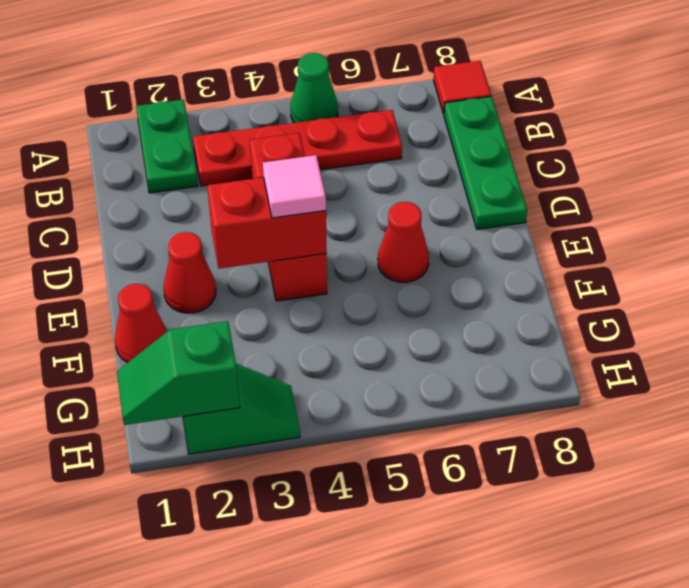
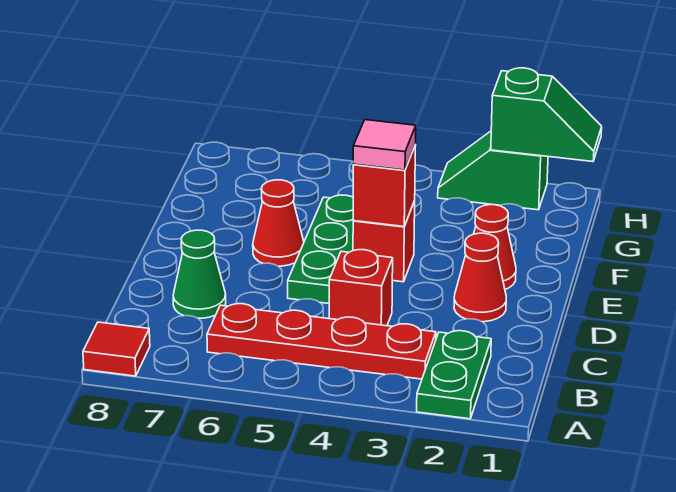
green 1x1 cone [291,53,338,123] -> green 1x1 cone moved to [173,230,226,318]
green 1x3 plate [444,97,527,229] -> green 1x3 plate moved to [288,195,353,303]
red 1x2 brick [207,177,327,269] -> red 1x1 brick [353,145,416,226]
red 1x1 cone [115,284,167,362] -> red 1x1 cone moved to [454,233,506,322]

